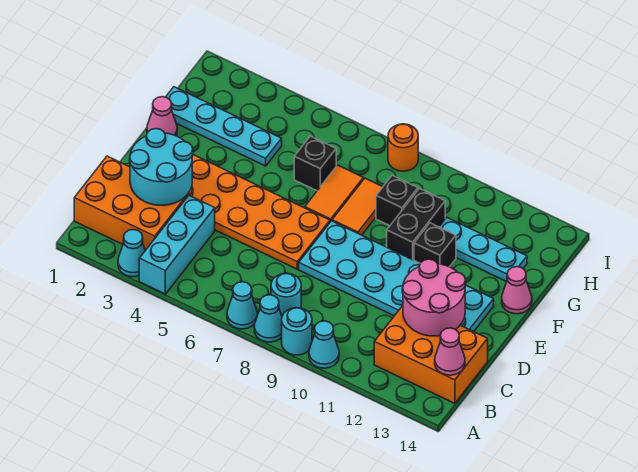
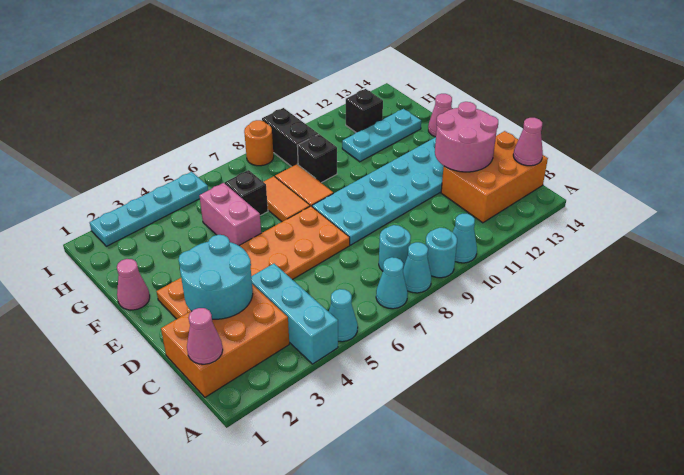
cyan 1x1 cone [118,230,145,277] -> cyan 1x1 cone moved to [329,289,358,342]
none -> pink 1x1 cone [187,308,223,364]
none -> pink 1x2 brick [199,183,261,246]
black 1x2 brick [387,188,445,260] -> black 1x2 brick moved to [262,108,318,167]
black 1x1 brick [414,223,456,267] -> black 1x1 brick moved to [346,89,383,132]
cyan 1x4 plate [166,87,282,166] -> cyan 1x4 plate moved to [90,172,208,246]

